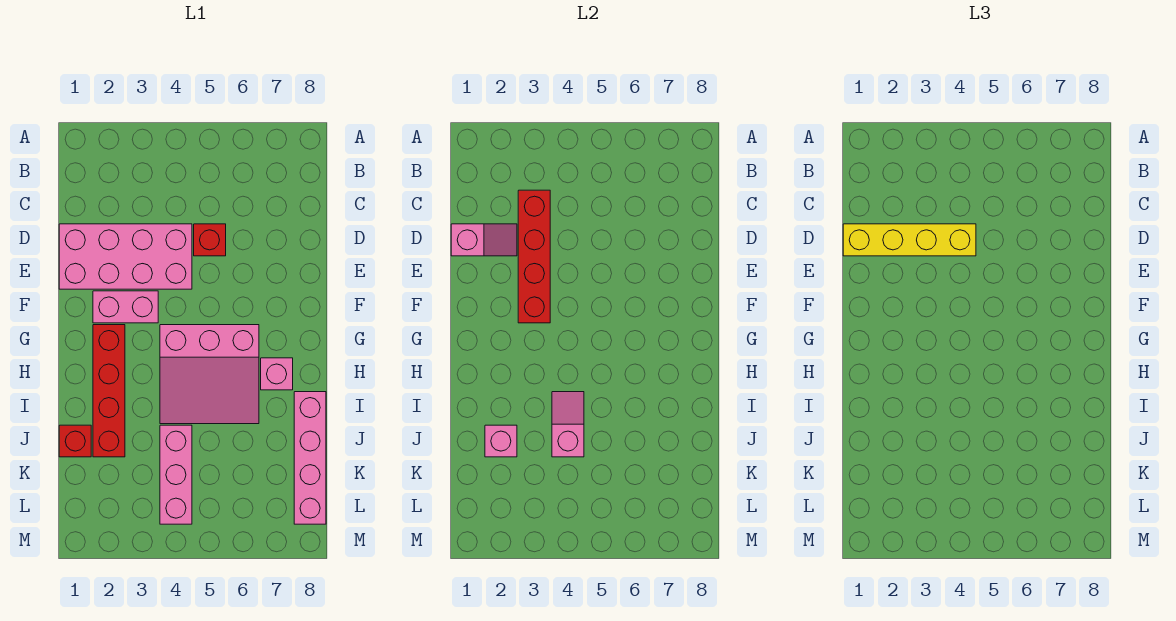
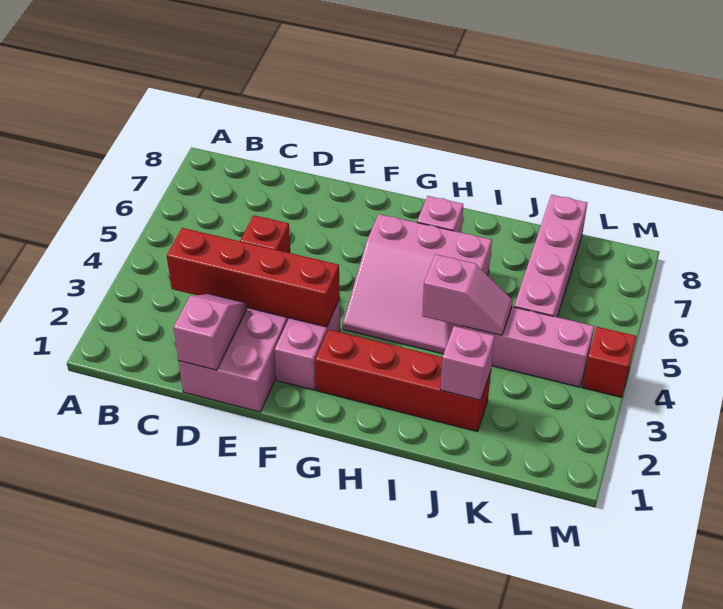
yellow 1x4 brick [843,224,976,256] -> none
pink 3x3 slope [160,325,259,424] -> pink 3x3 slope turned to [343,214,492,354]
pink 1x2 slope [552,392,584,457] -> pink 1x2 slope turned to [422,254,513,335]
pink 1x4 brick [294,392,326,524] -> pink 1x4 brick turned to [514,195,587,317]
red 1x1 brick [59,425,91,457] -> red 1x1 brick moved to [582,327,636,397]

